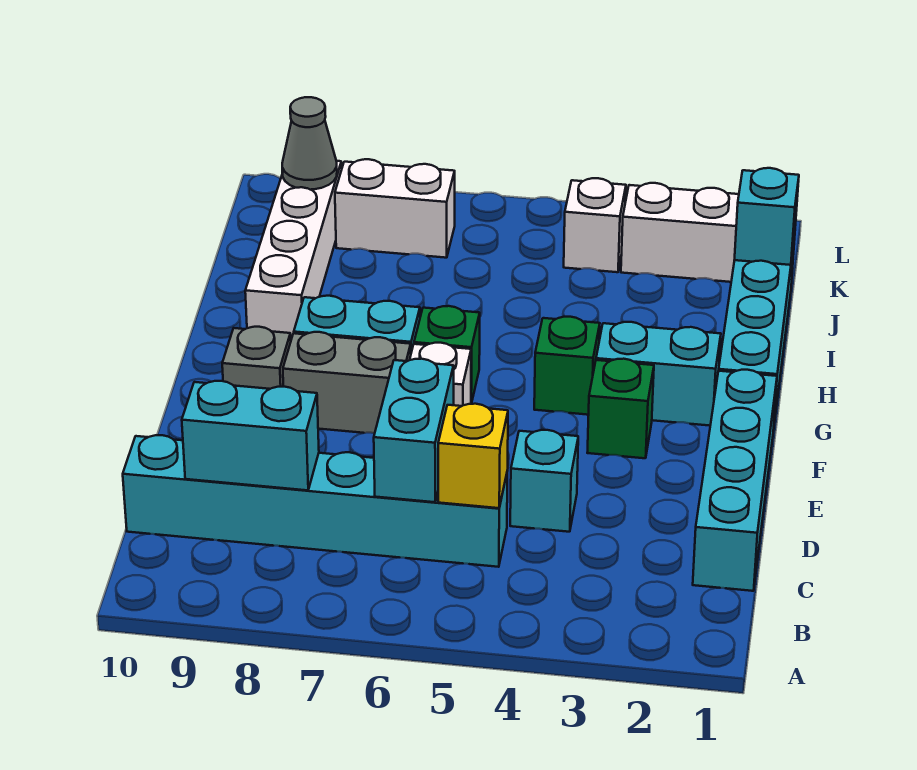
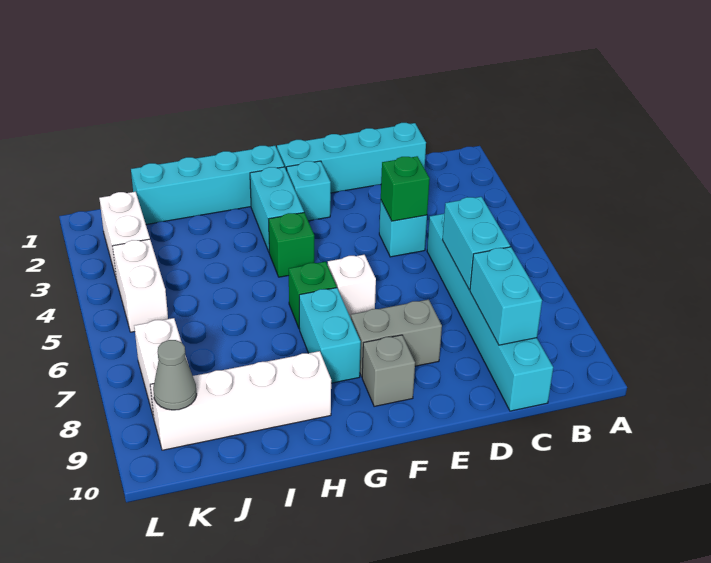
yellow 1x1 brick [438,404,508,508] -> none
cyan 1x2 brick [374,359,454,502] -> cyan 1x2 brick turned to [443,197,510,290]
green 1x1 brick [587,359,654,458] -> green 1x1 brick moved to [381,156,430,221]
grey 1x2 brick [283,332,411,433] -> grey 1x2 brick turned to [351,299,442,377]
cyan 1x1 brick [735,168,799,265] -> cyan 1x1 brick moved to [286,161,331,221]
white 1x1 brick [564,178,626,272] -> white 1x2 brick [112,239,168,332]

